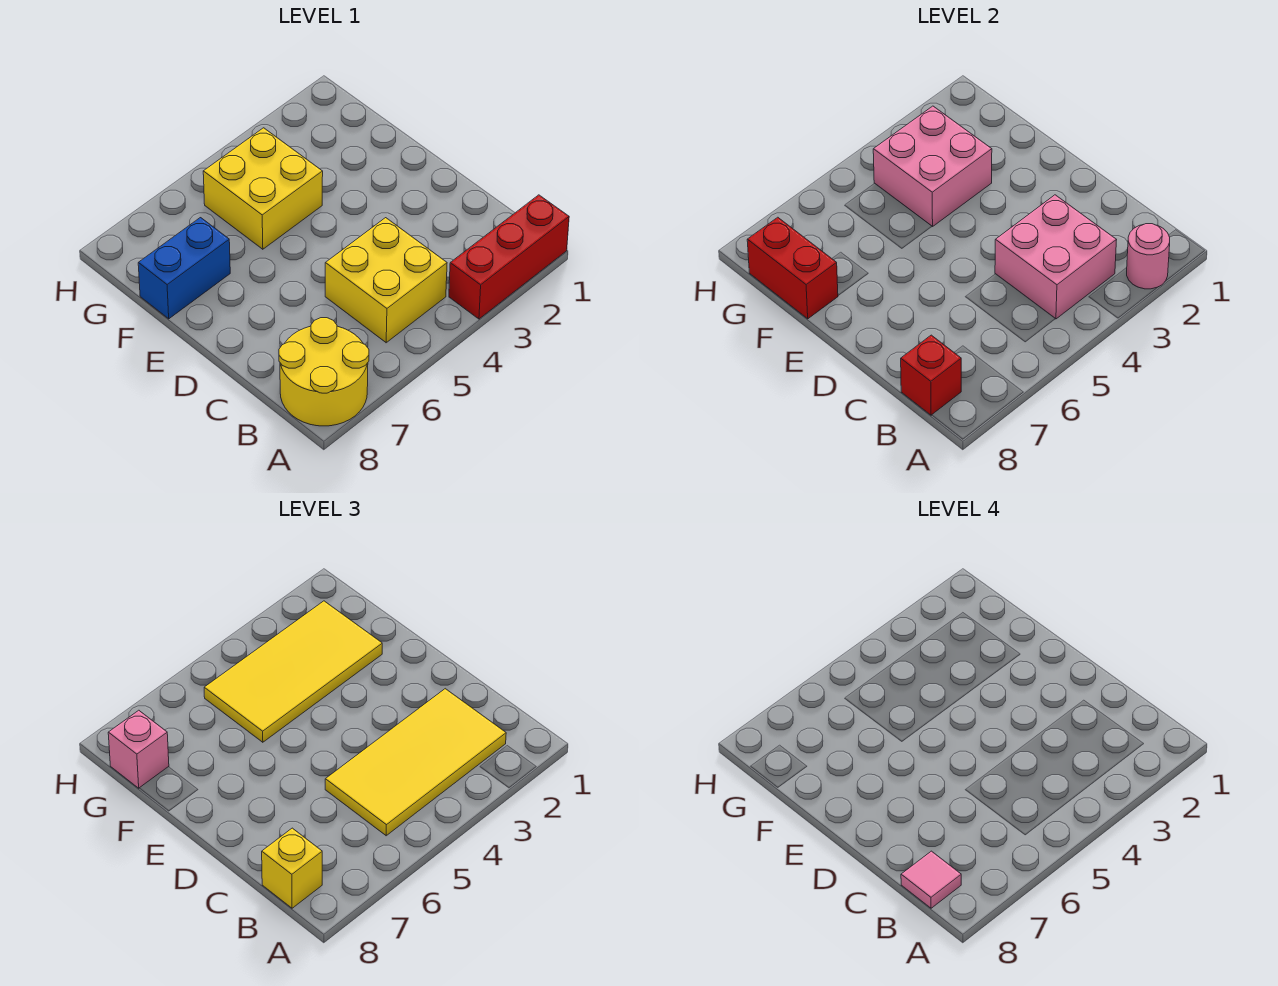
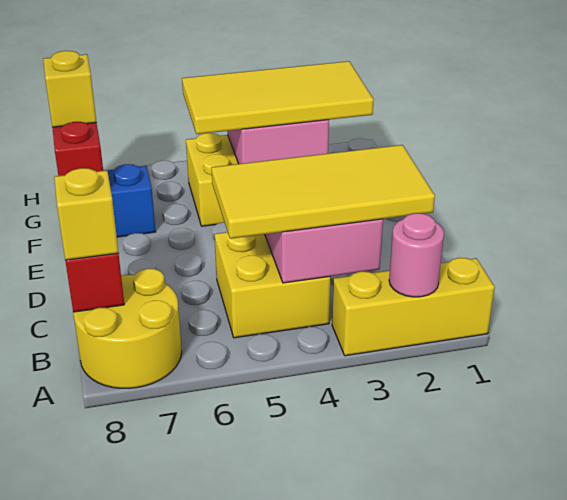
red 1x3 brick [449,195,569,319] -> yellow 1x3 brick [332,258,495,356]
pink 1x1 tile [901,851,961,908] -> none
pink 1x1 brick [108,710,169,788] -> yellow 1x1 brick [43,51,96,127]

